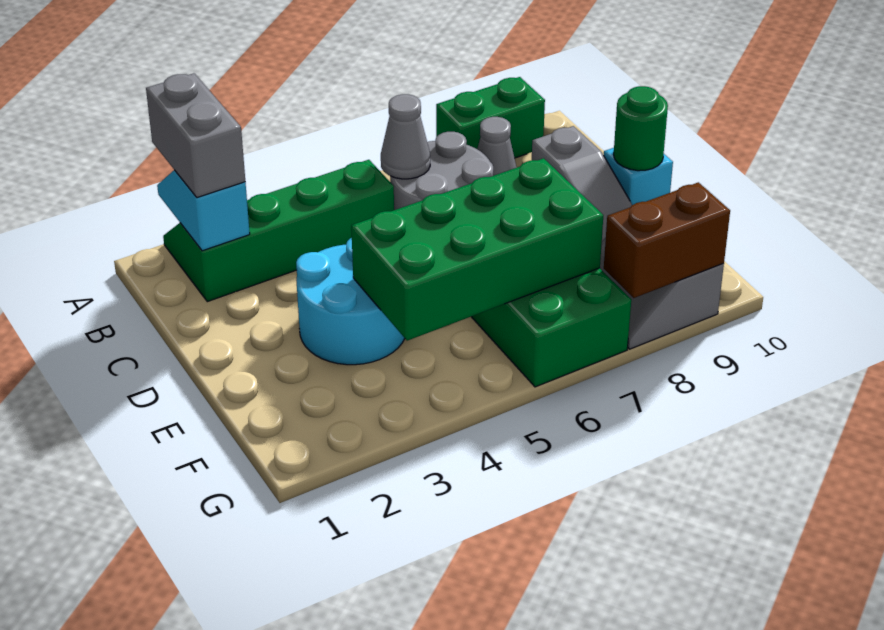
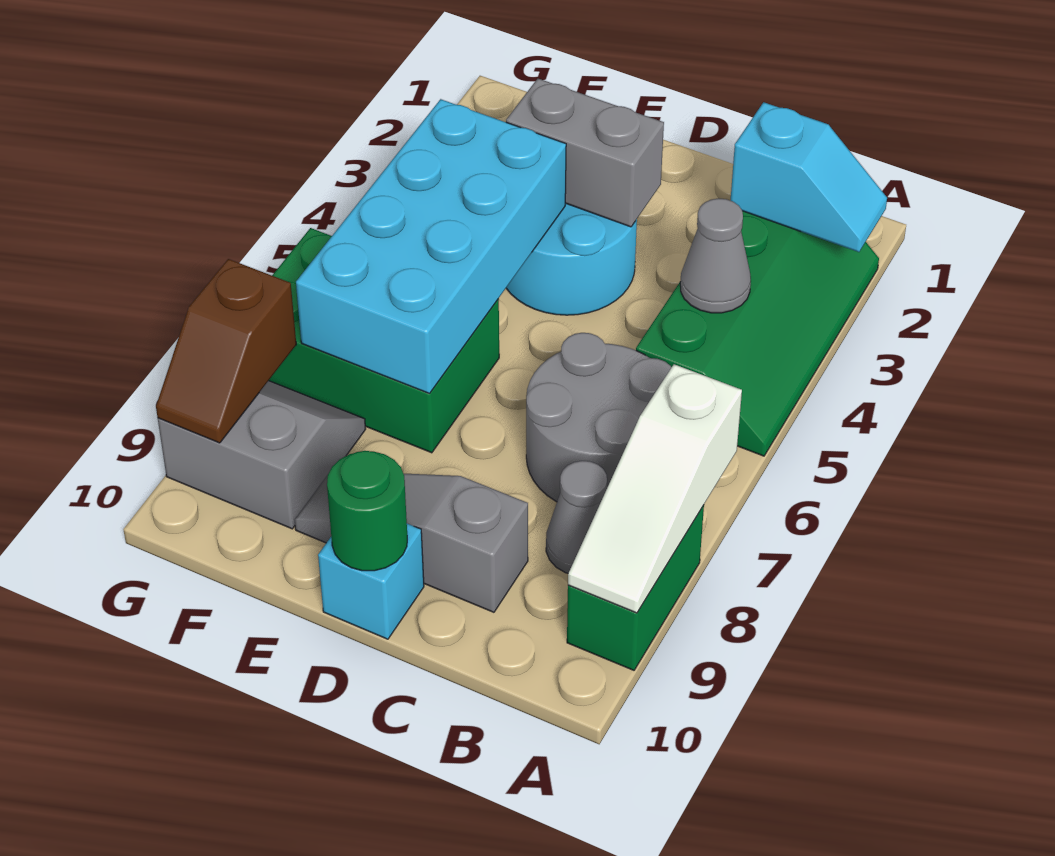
grey 1x2 brick [146,73,245,198] -> grey 1x2 brick moved to [506,79,664,227]
none -> white 1x3 slope [568,364,742,613]
grey 1x1 cone [381,94,430,179] -> grey 1x1 cone moved to [680,198,751,313]
green 2x4 brick [351,158,603,341] -> cyan 2x4 brick [296,99,566,393]
brown 1x2 brick [604,182,730,298] -> brown 1x2 slope [156,259,296,443]

